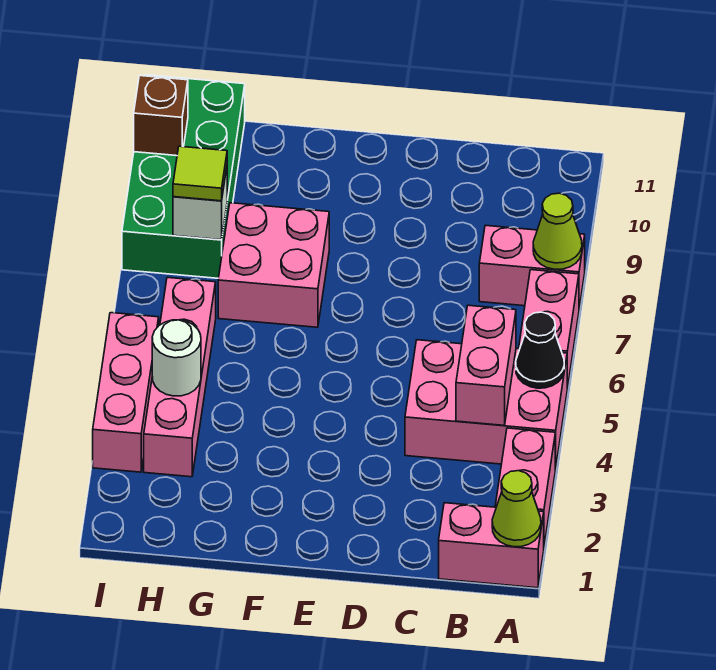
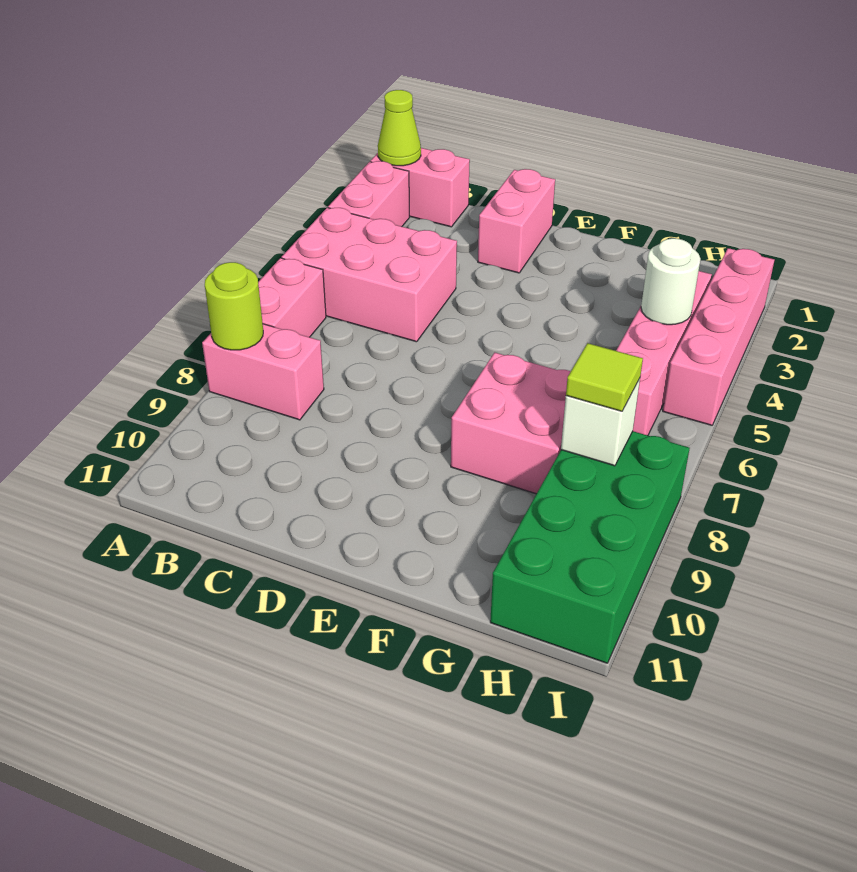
black 1x1 cone [516,312,564,388] -> none
lime 1x1 cone [533,193,582,269] -> lime 1x1 round brick [205,262,263,350]
pink 1x2 brick [456,305,516,425] -> pink 1x2 brick moved to [478,169,555,273]
pink 1x3 brick [93,313,159,472] -> pink 1x4 brick [663,248,774,425]
brown 1x1 brick [134,76,188,156] -> none

